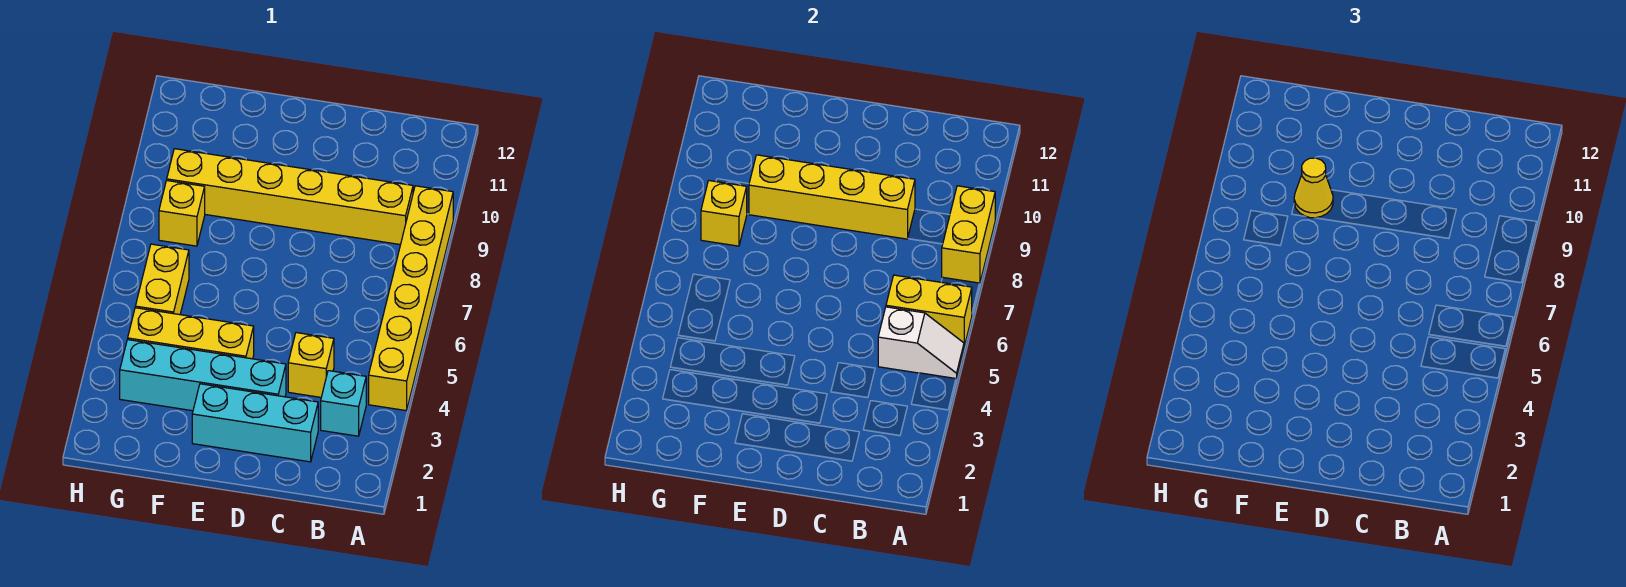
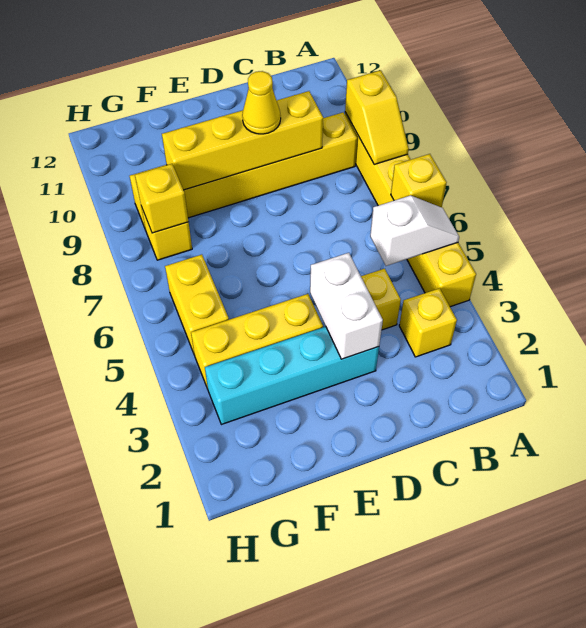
yellow 1x2 brick [886,275,972,346] -> yellow 1x1 brick [391,154,447,207]
yellow 1x2 brick [942,186,995,283] -> yellow 1x2 slope [345,70,409,164]
cyan 1x1 brick [321,371,366,436] -> yellow 1x1 brick [399,288,457,357]
cyan 1x3 brick [192,384,318,462] -> none
none -> white 1x2 brick [310,253,383,359]
yellow 1x1 cone [1294,158,1333,218] -> yellow 1x1 cone moved to [242,71,281,134]

